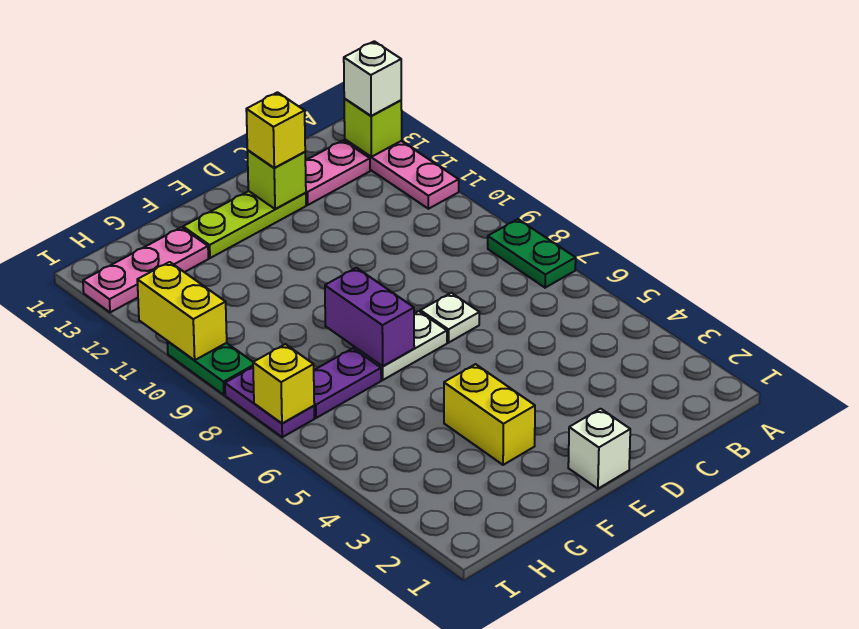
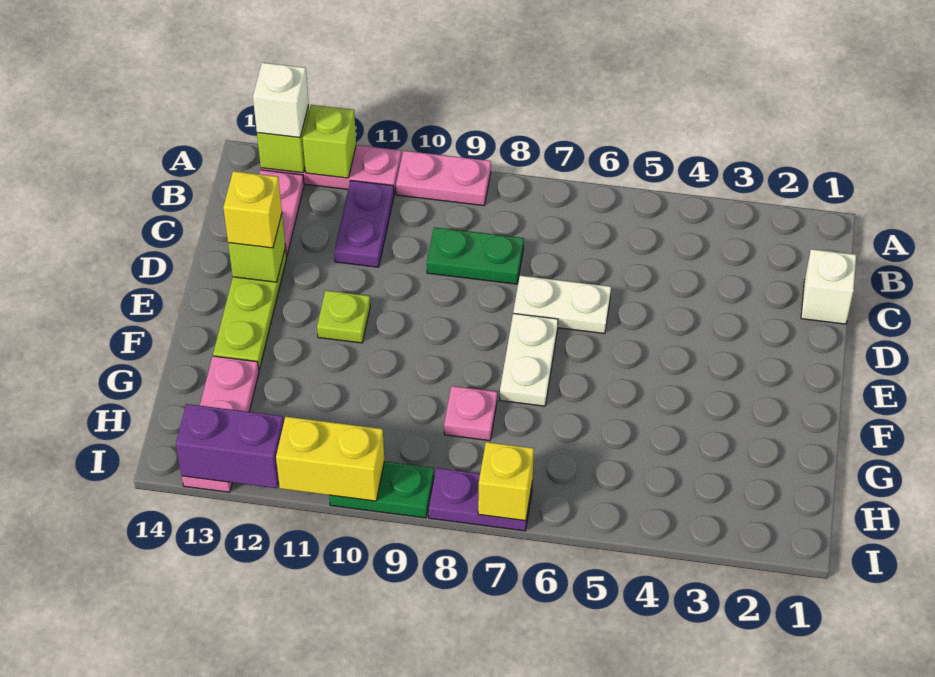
green 1x2 plate [488,219,576,288] -> green 1x2 plate moved to [427,227,524,284]
none -> pink 1x2 plate [396,151,491,206]
none -> lime 1x1 brick [303,105,356,178]
white 1x1 plate [420,293,480,343] -> white 1x2 plate [513,276,611,334]
white 1x1 brick [568,409,630,489] -> white 1x1 brick moved to [801,249,856,324]
none -> lime 1x1 plate [317,291,370,343]
yellow 1x2 brick [444,364,535,465] -> none
purple 1x2 brick [325,268,414,366] -> purple 1x2 brick moved to [176,404,284,488]
purple 1x2 plate [314,348,381,418] -> purple 1x2 plate moved to [334,181,394,267]
none -> pink 1x1 plate [444,386,497,441]

